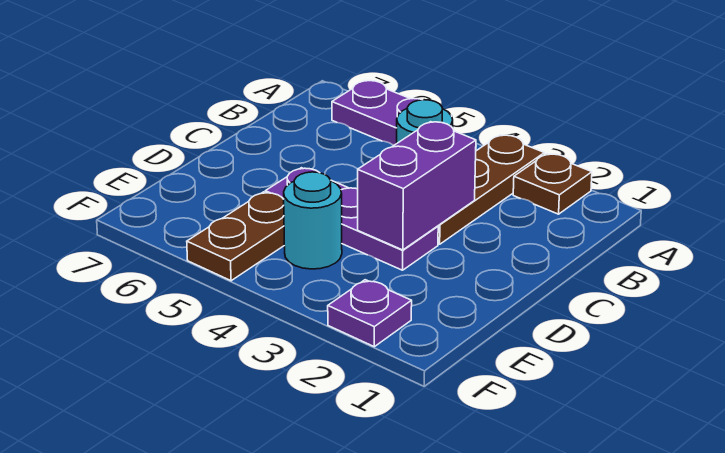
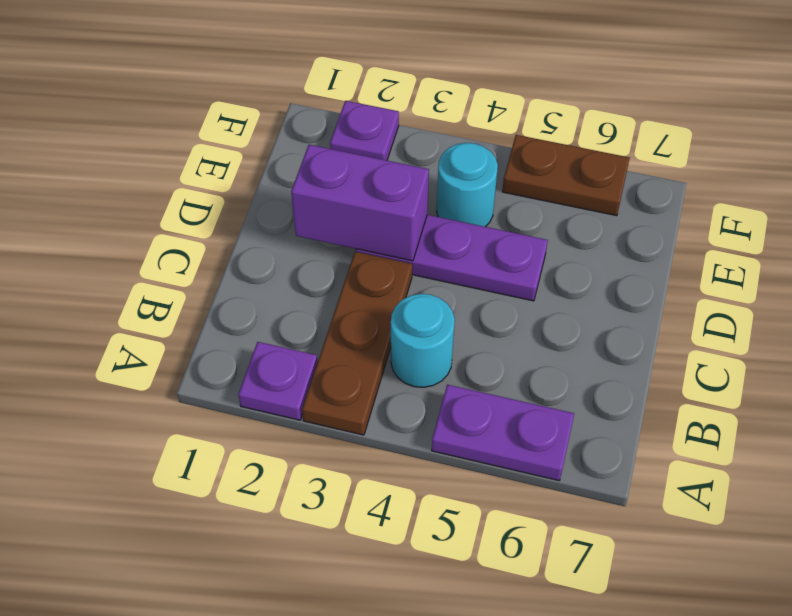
brown 1x1 plate [513,154,592,214] -> purple 1x1 plate [238,342,318,420]
purple 1x2 brick [358,122,476,250] -> purple 1x2 brick turned to [291,145,429,261]
brown 1x2 plate [187,192,284,281] -> brown 1x2 plate turned to [502,135,630,216]

